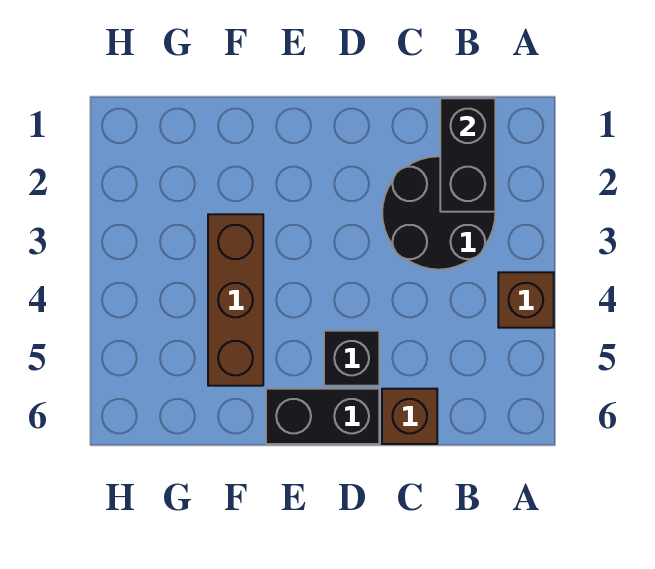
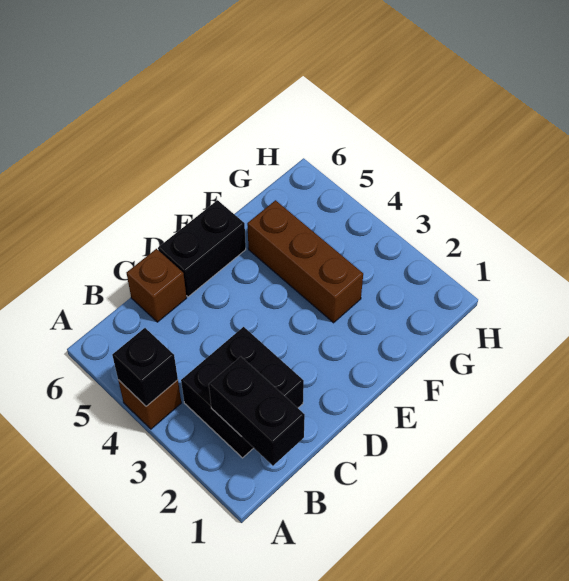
black 2x2 round brick [382,156,495,270] -> black 2x2 brick [181,327,304,458]
black 1x1 brick [324,331,379,386] -> black 1x1 brick moved to [112,328,178,406]

